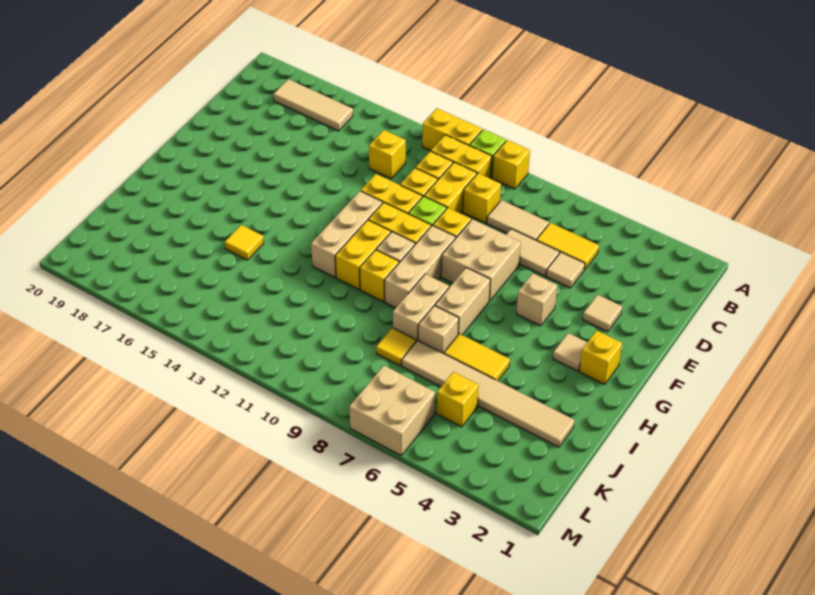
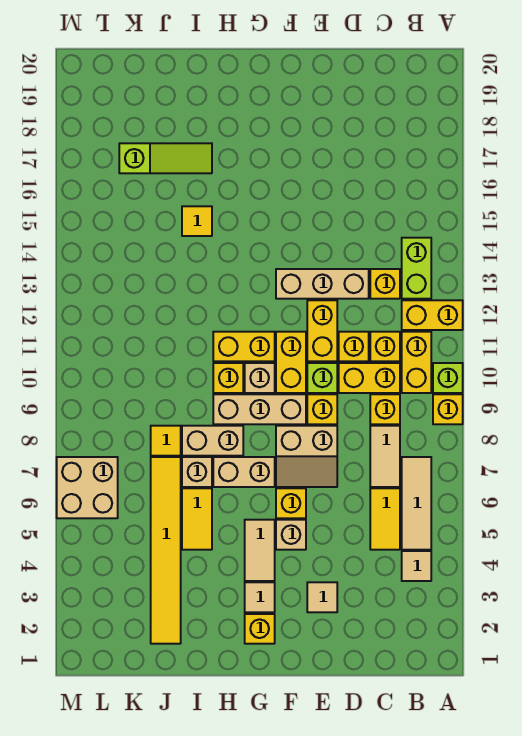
yellow 1x2 brick [422,108,482,151] -> yellow 1x2 brick turned to [402,300,463,330]
none -> lime 1x2 brick [402,238,431,299]
tan 1x3 tile [273,79,353,131] -> tan 1x3 tile moved to [402,457,431,550]
tan 1x1 tile [546,252,585,288] -> tan 1x1 tile moved to [402,551,431,581]
tan 1x2 tile [506,229,560,276] -> tan 1x2 tile moved to [245,520,275,581]
tan 2x2 brick [441,219,521,301] -> tan 2x2 slope [276,426,337,487]
tan 1x3 brick [311,191,383,277] -> tan 1x3 brick moved to [276,269,369,299]
none -> lime 1x3 slope [119,143,212,173]
tan 1x6 tile [402,341,575,447] -> yellow 1x6 tile [151,457,181,644]
yellow 1x1 brick [437,372,479,427] -> yellow 1x1 brick moved to [276,488,306,518]

